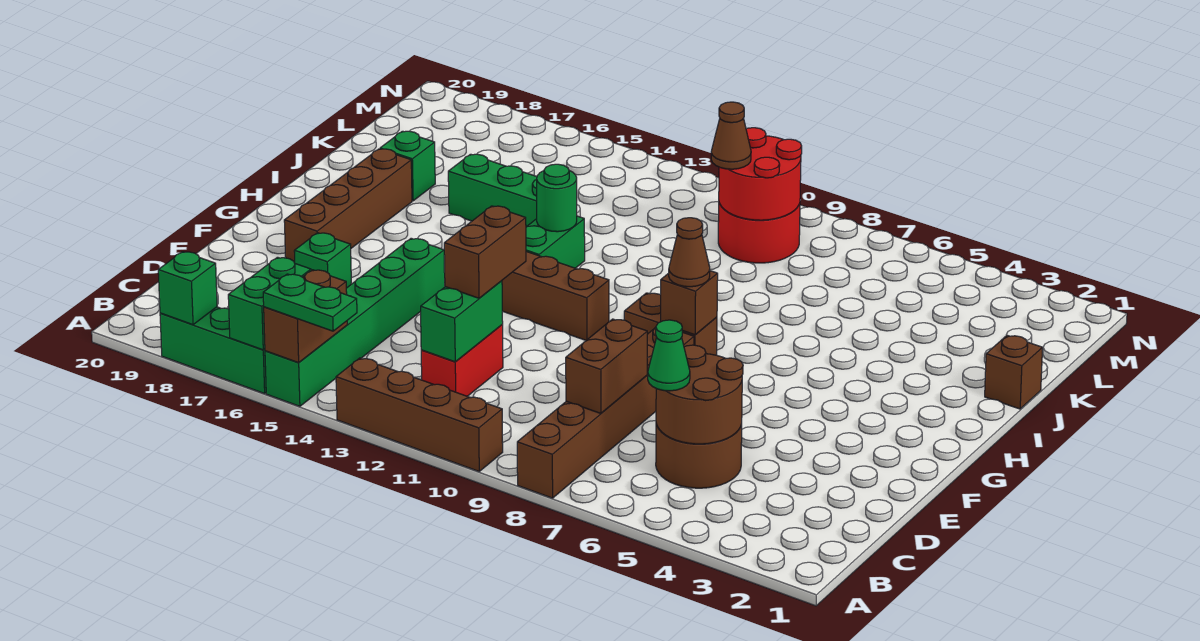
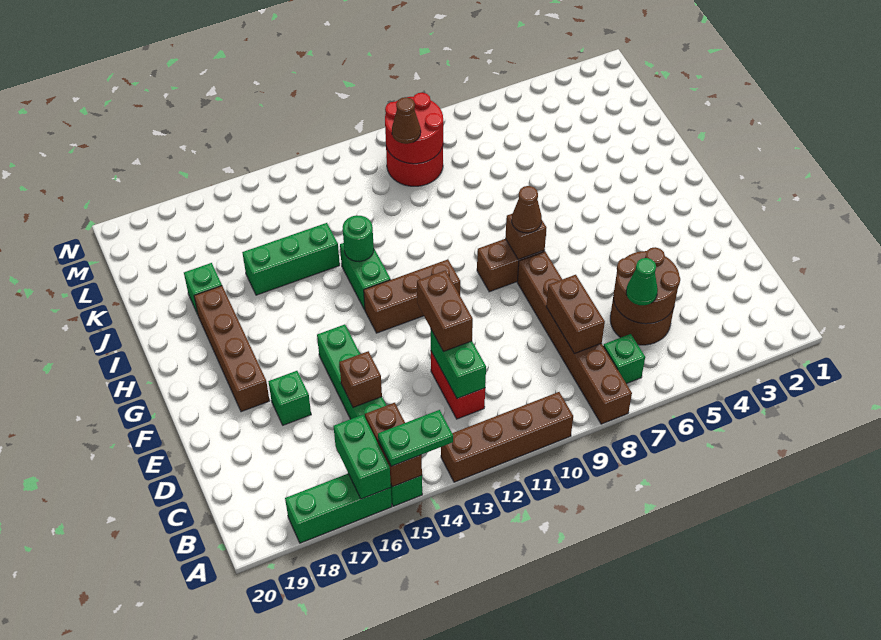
green 1x1 brick [158,252,217,325] -> green 1x1 brick moved to [604,334,645,384]
brown 1x1 brick [985,335,1043,409] -> brown 1x1 brick moved to [339,351,382,407]

